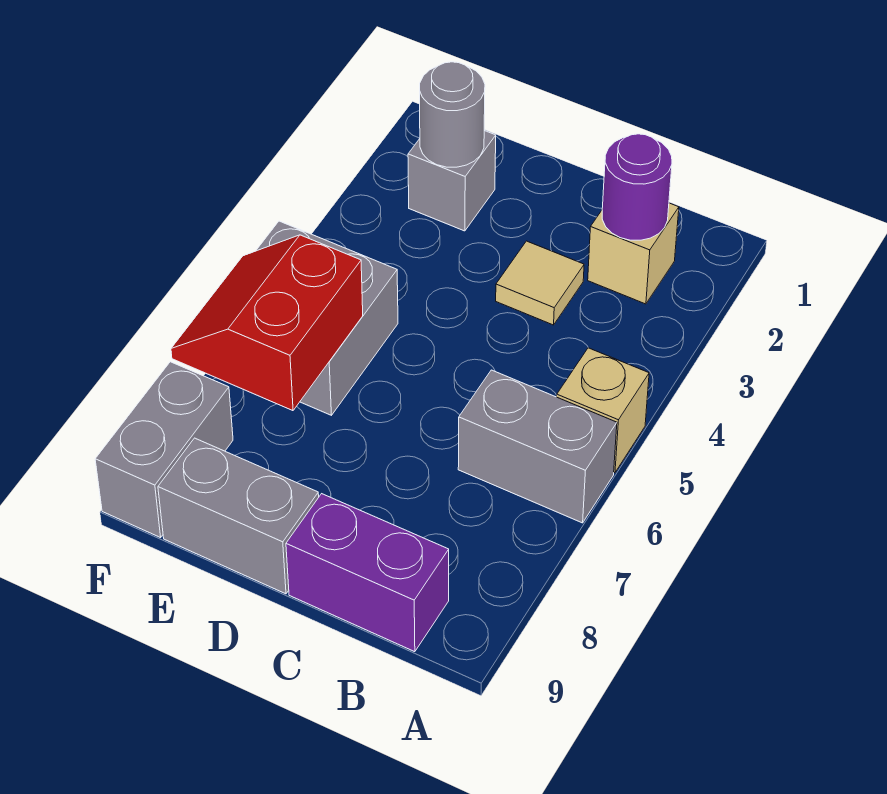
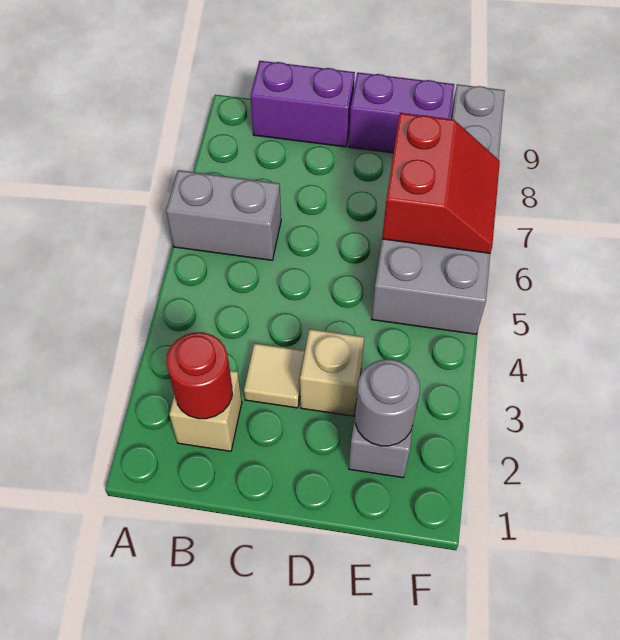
tan 1x1 brick [557,348,649,473] -> tan 1x1 brick moved to [300,329,364,416]
purple 1x1 round brick [602,134,672,240] -> red 1x1 round brick [166,332,232,419]
grey 1x2 brick [158,438,319,594] -> purple 1x2 brick [349,72,454,153]

